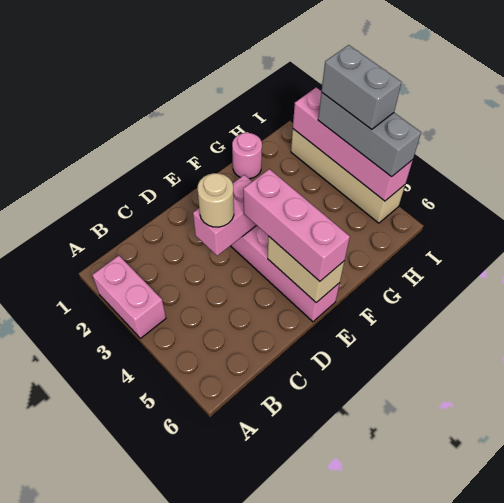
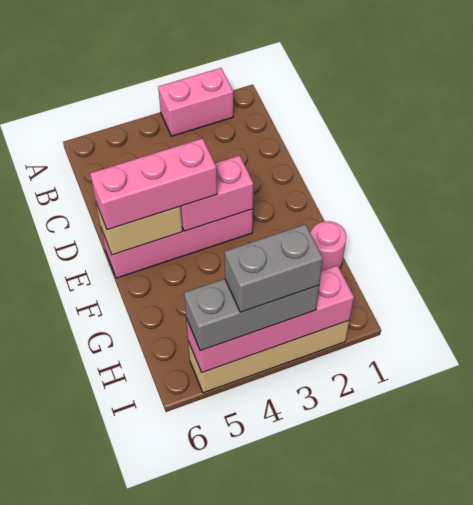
pink 1x2 brick [193,175,257,256] -> pink 1x2 brick turned to [180,155,253,231]
tan 1x1 round brick [198,173,234,227] -> none

